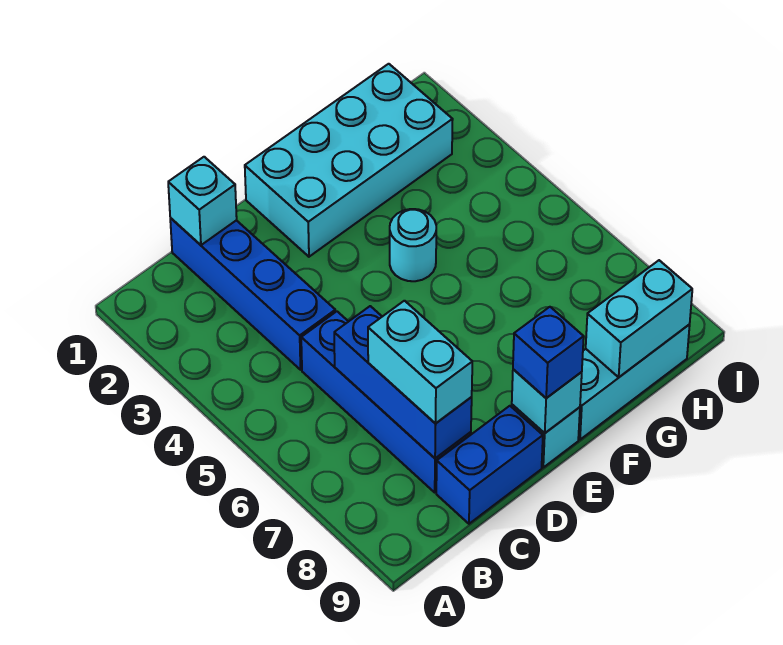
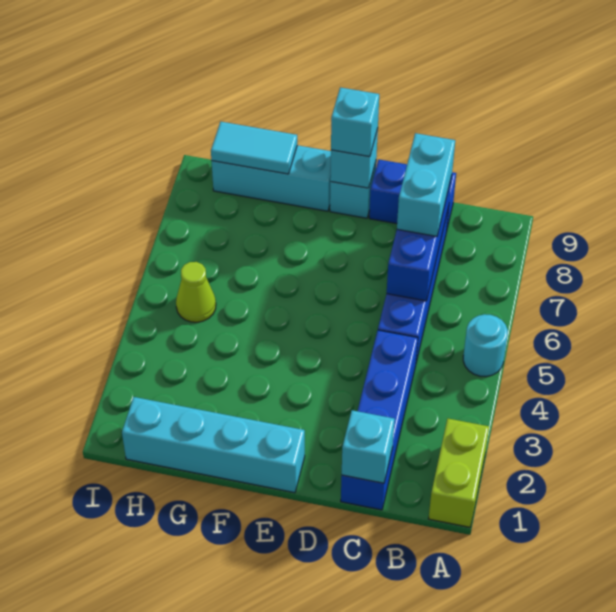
none -> lime 1x2 brick [429,419,489,527]
cyan 2x4 brick [245,64,453,257] -> cyan 1x4 brick [122,397,305,493]
blue 1x1 brick [513,307,584,398] -> cyan 1x1 brick [331,87,379,157]
cyan 1x1 round brick [390,209,436,281] -> cyan 1x1 round brick moved to [463,314,508,377]
cyan 1x2 brick [586,260,692,377] -> cyan 1x2 tile [211,122,297,174]
none -> lime 1x1 cone [176,262,216,322]

